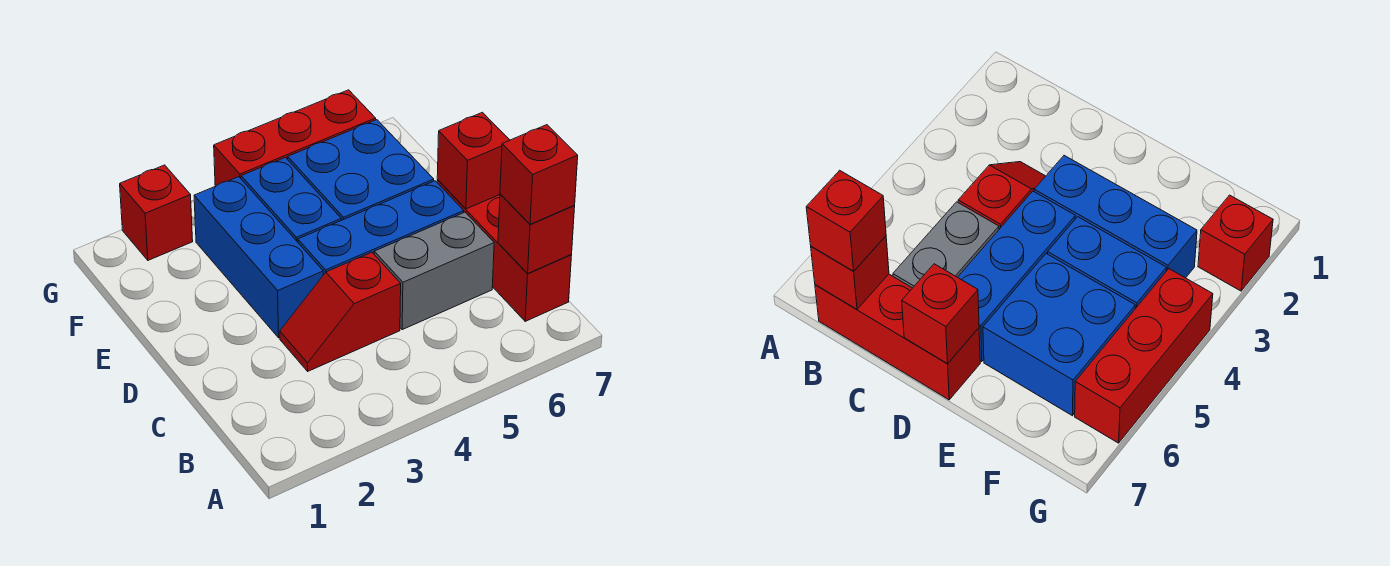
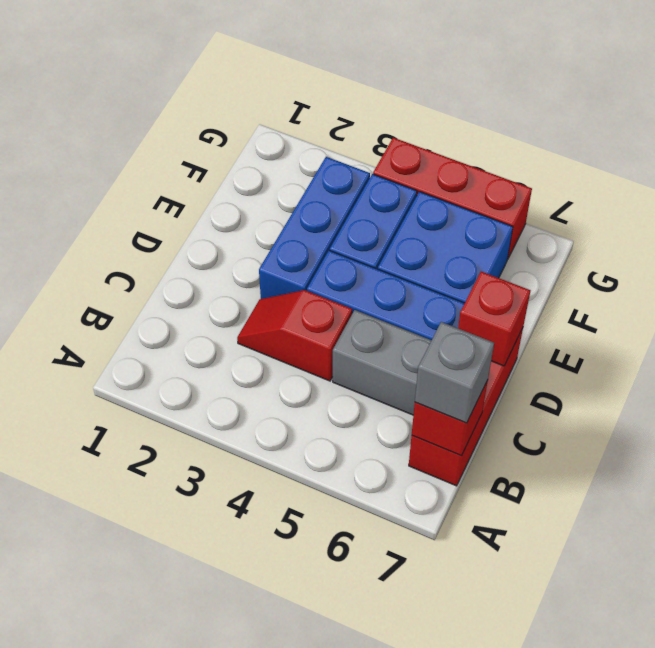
red 1x1 brick [500,125,578,224] -> grey 1x1 brick [415,322,494,423]
red 1x1 brick [120,165,193,260] -> none

